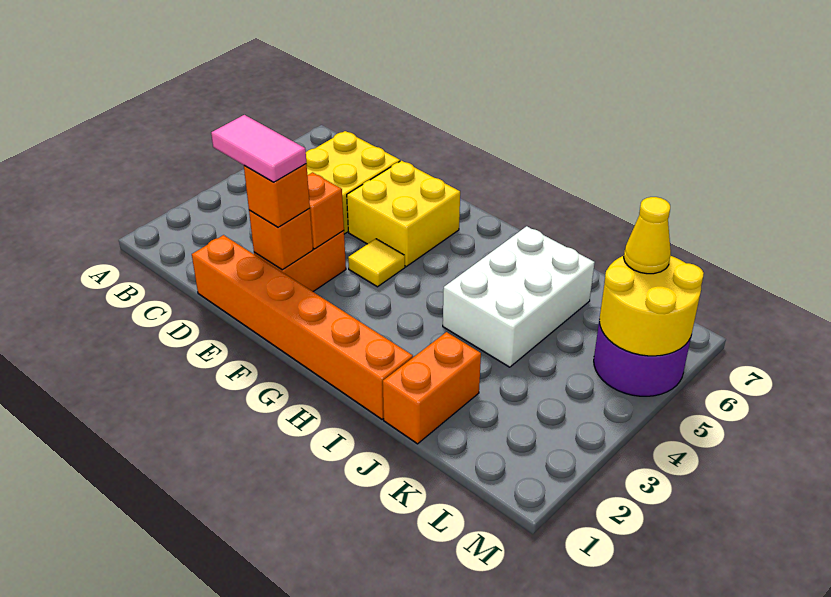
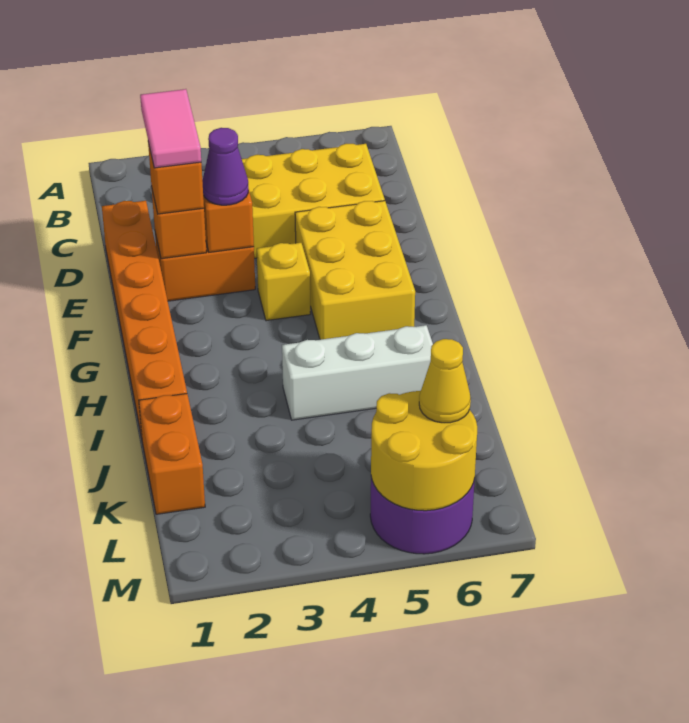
none -> purple 1x1 cone [202,128,248,205]
yellow 2x2 brick [347,161,460,267] -> yellow 2x3 brick [295,201,415,340]
yellow 1x1 tile [348,239,405,287] -> yellow 1x1 brick [257,243,311,321]
white 2x3 brick [443,226,595,367] -> white 1x3 brick [282,325,433,420]
orange 1x2 brick [383,332,481,444] -> orange 1x2 brick turned to [139,394,205,514]

